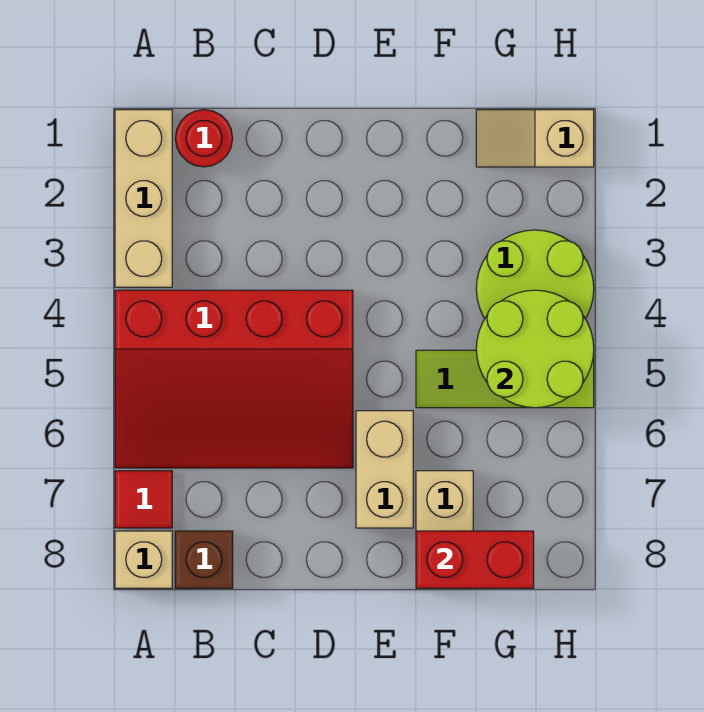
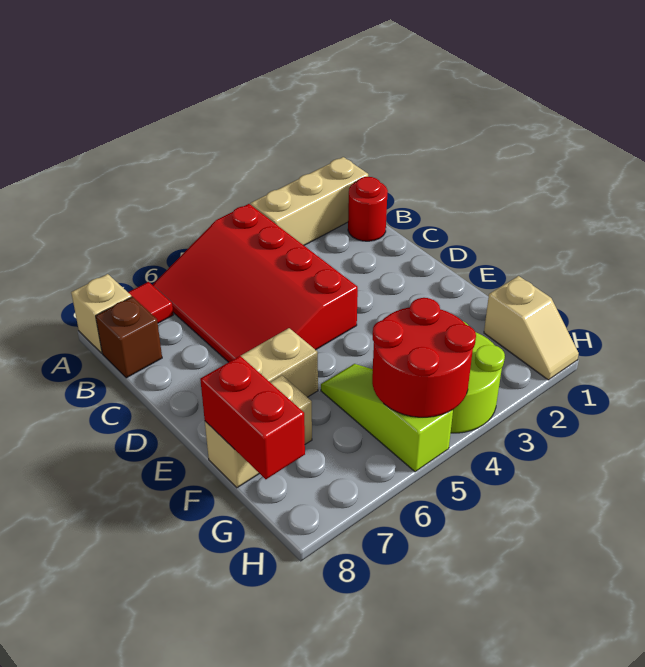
tan 1x2 slope [476,110,594,167] -> tan 1x2 slope turned to [484,276,579,380]
lime 2x2 round brick [476,290,594,408] -> red 2x2 round brick [372,298,476,417]

